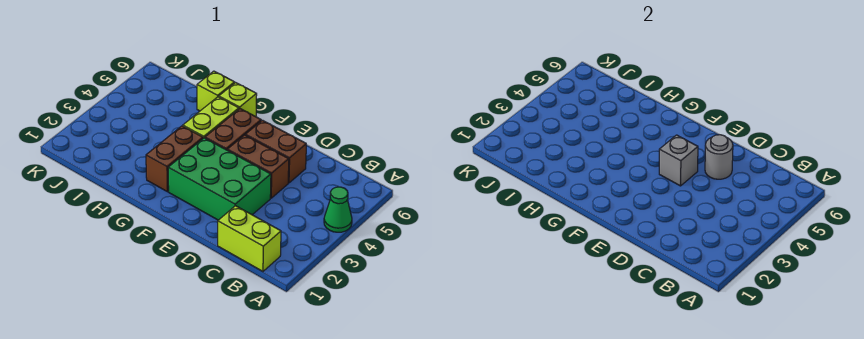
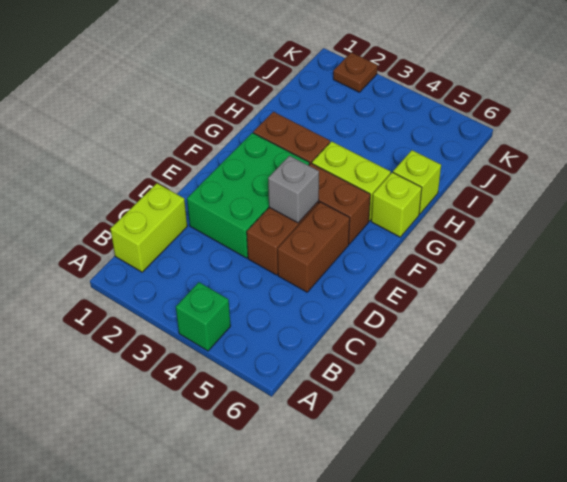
green 1x1 cone [324,187,352,232] -> green 1x1 brick [176,282,230,351]
grey 1x1 round brick [705,135,733,179] -> none
none -> brown 1x1 plate [333,52,378,92]

